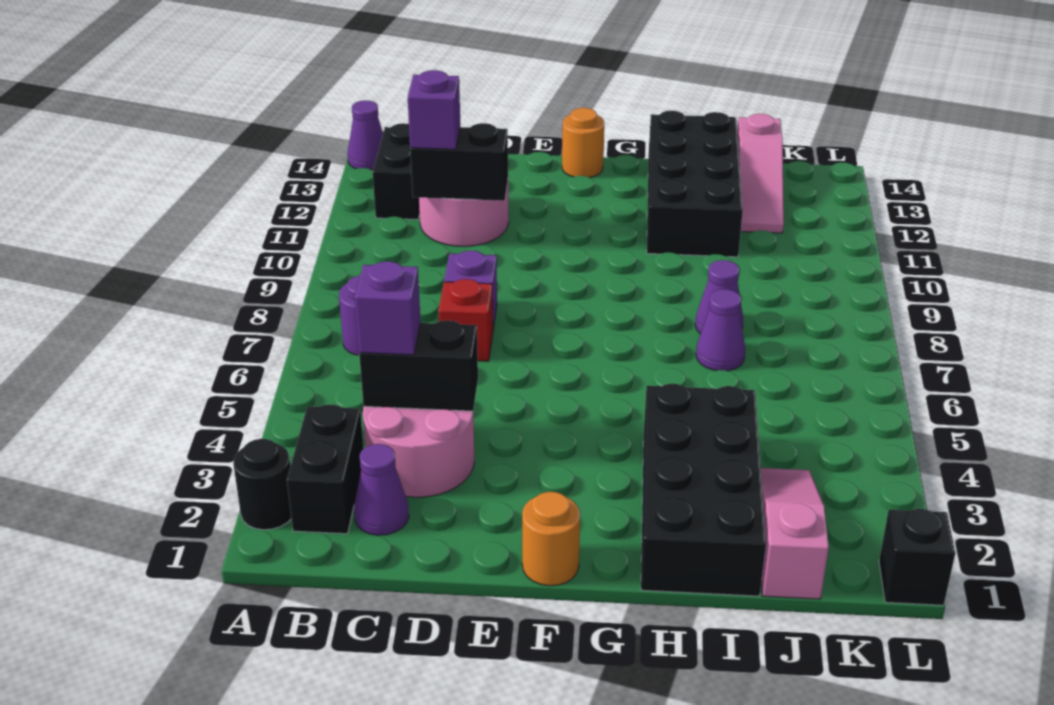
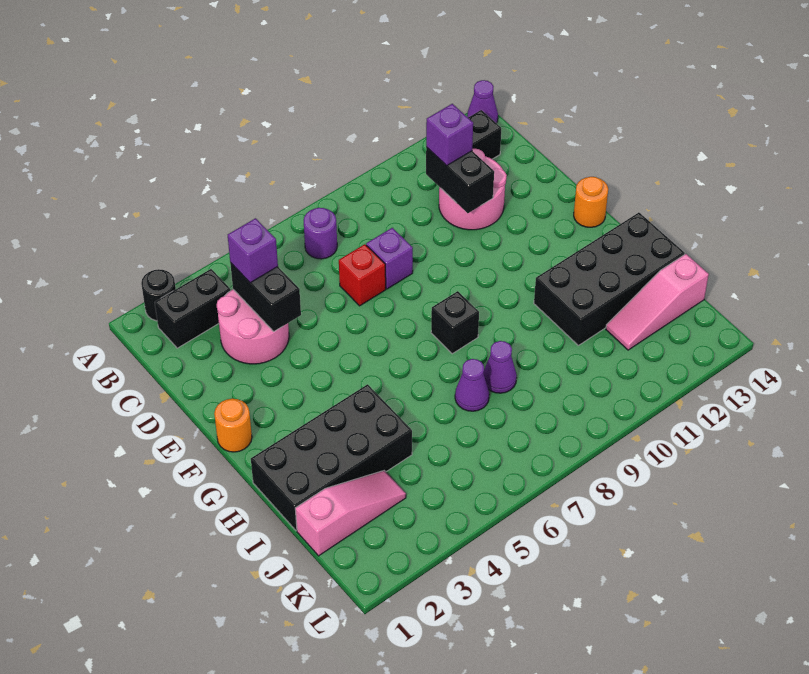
purple 1x1 cone [354,444,409,535] -> none
black 1x1 brick [879,509,955,605] -> black 1x1 brick moved to [431,291,479,354]

